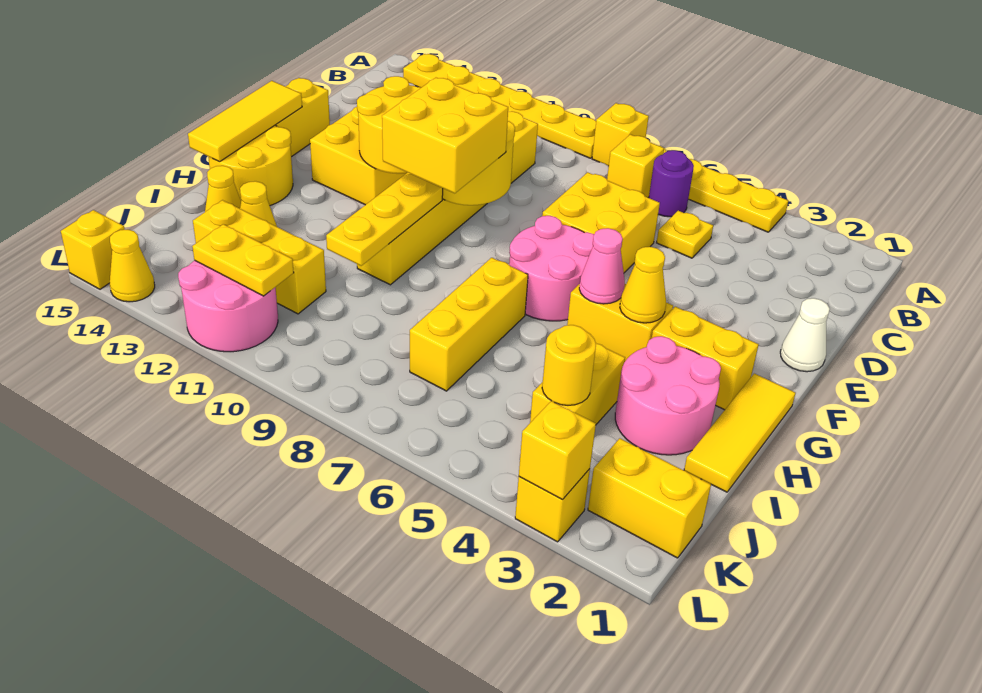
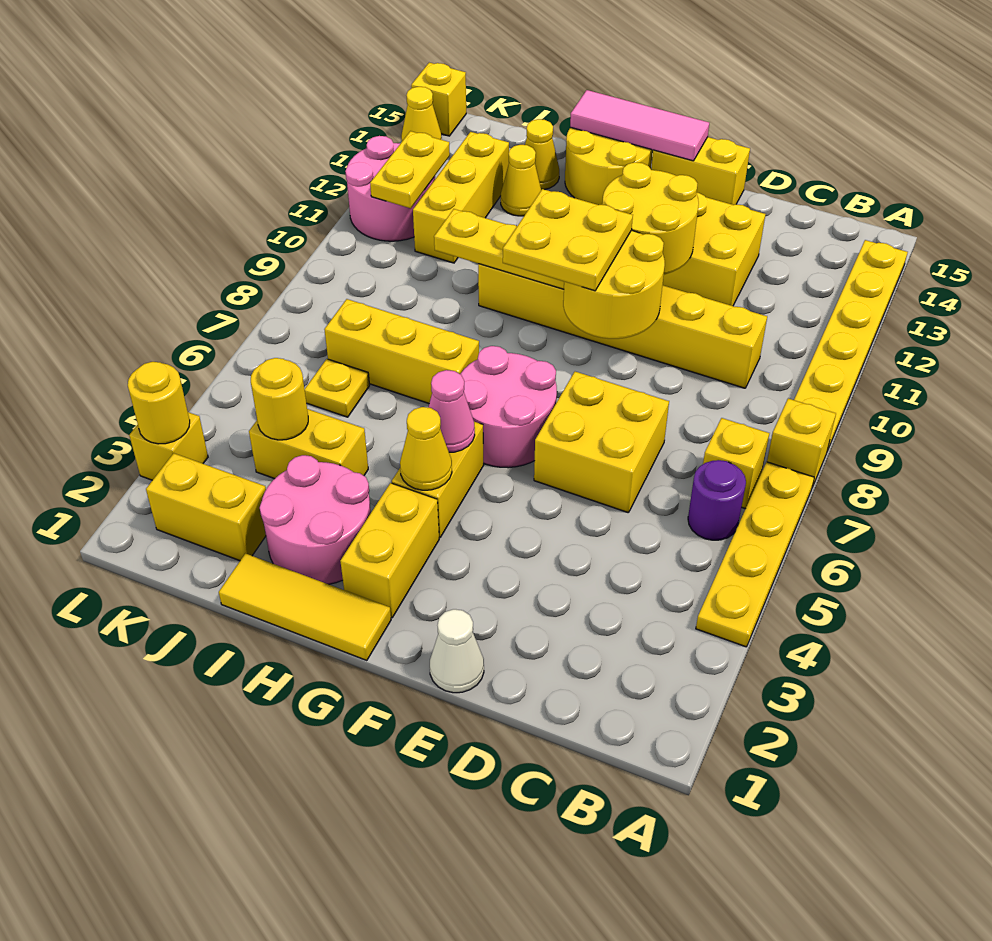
yellow 1x1 plate [657,211,713,258] -> yellow 1x1 plate moved to [305,359,370,417]
yellow 2x2 brick [382,78,508,193] -> yellow 2x2 plate [503,189,633,291]
yellow 1x3 tile [188,81,302,162] -> pink 1x3 tile [570,90,709,161]
yellow 1x2 brick [588,438,711,558] -> yellow 1x2 brick turned to [146,453,266,561]
yellow 1x1 brick [519,401,596,500] -> yellow 1x1 round brick [128,362,190,444]

